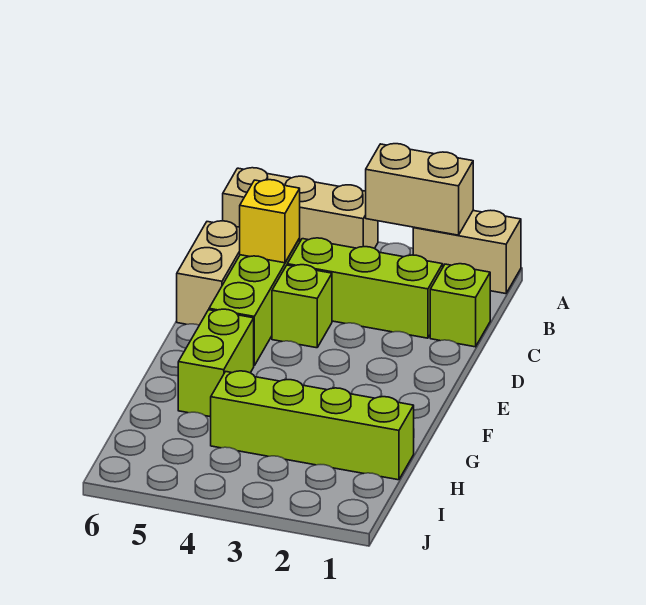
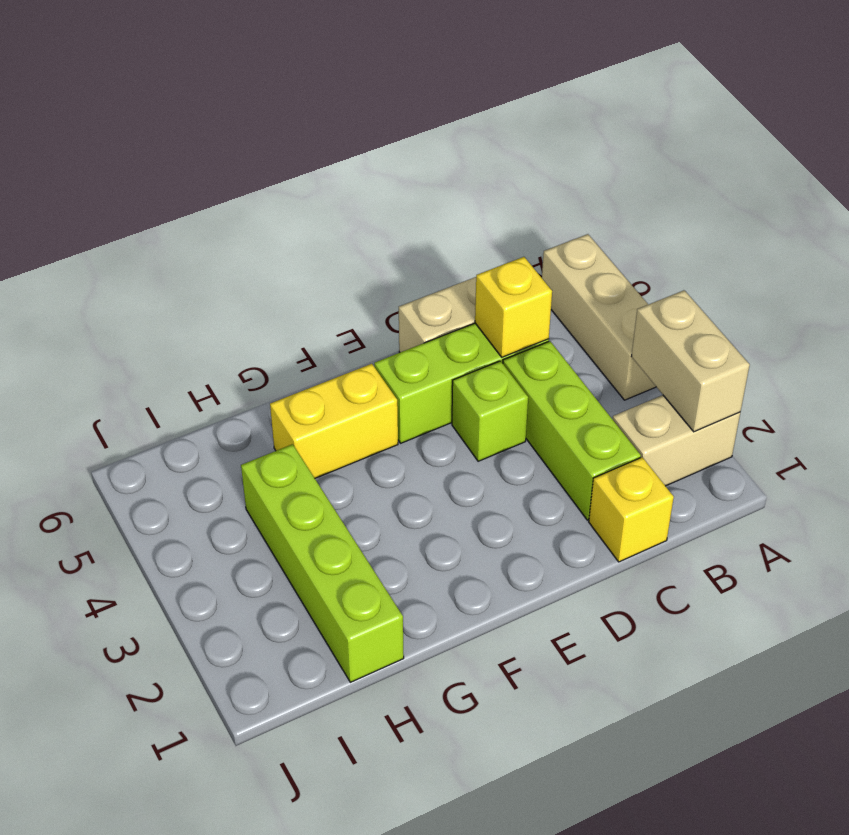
tan 1x2 brick [413,210,521,294] -> tan 1x2 brick turned to [613,395,740,486]
lime 1x1 brick [430,264,490,347] -> yellow 1x1 brick [589,457,674,562]
lime 1x2 brick [178,309,254,417] -> yellow 1x2 brick [270,364,398,478]

